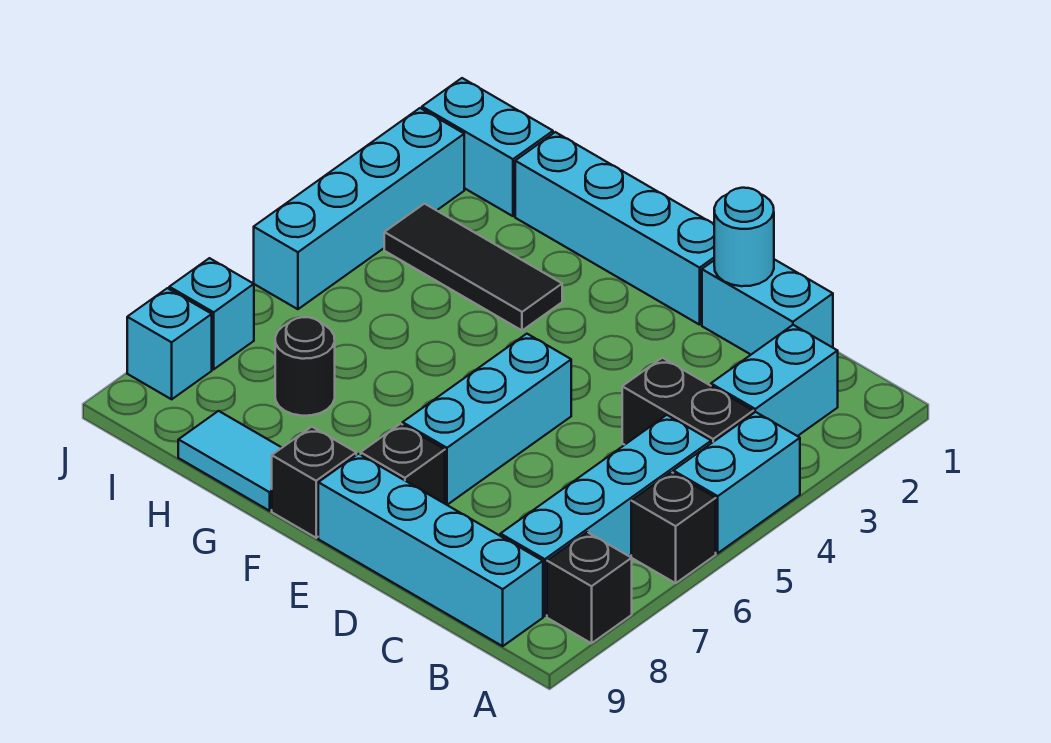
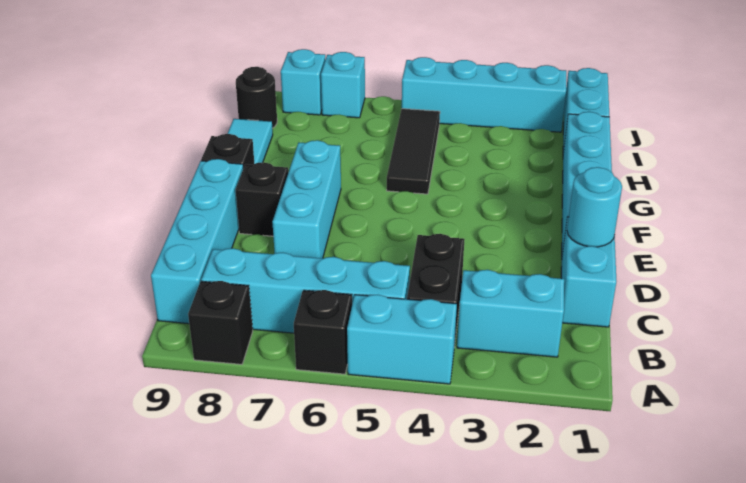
cyan 1x3 brick [403,334,571,505] -> cyan 1x3 brick turned to [272,140,341,258]
black 1x3 tile [384,204,562,330] -> black 1x3 tile moved to [387,109,440,194]
black 1x1 round brick [275,317,335,416] -> black 1x1 round brick moved to [236,67,277,128]

